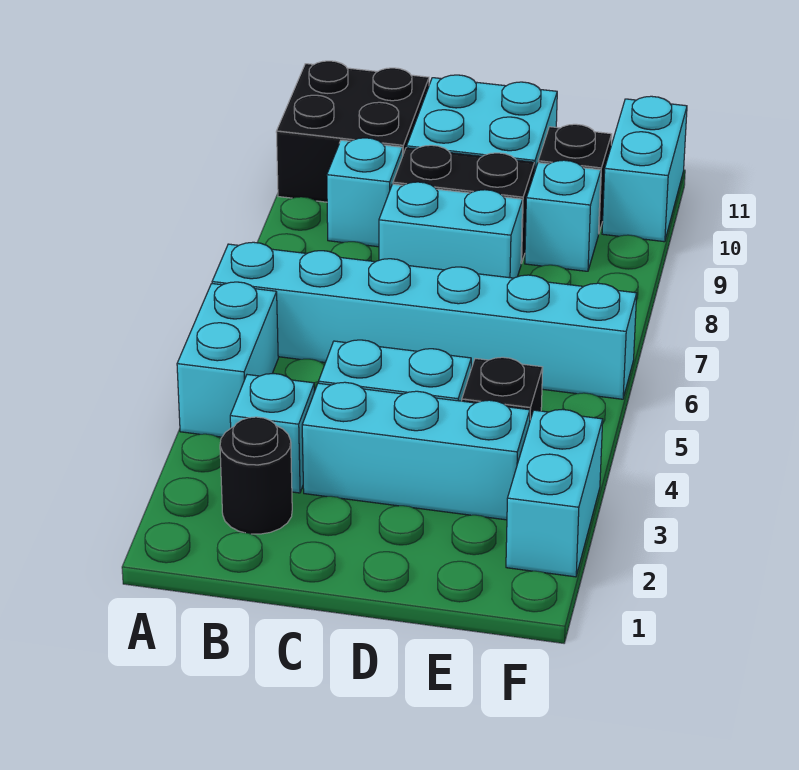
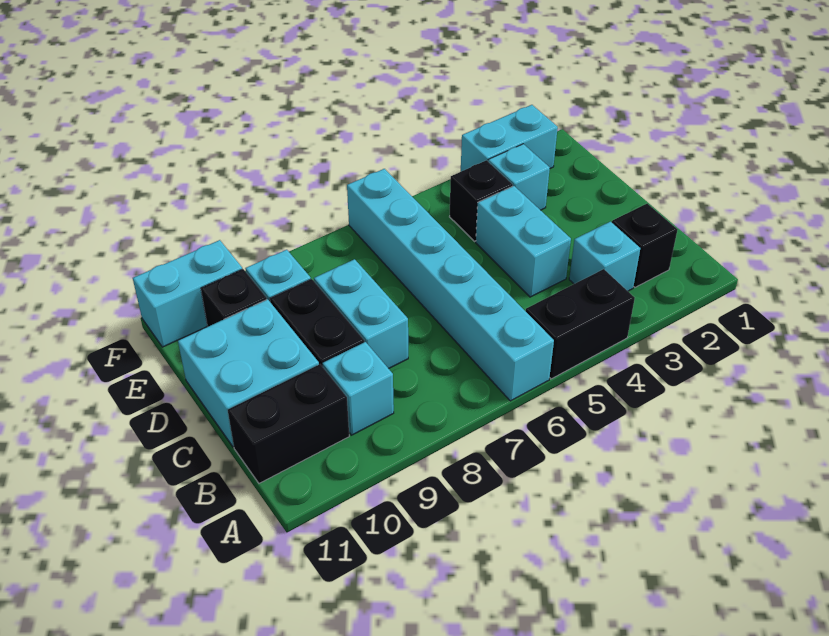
cyan 1x2 brick [177,282,278,437] -> black 1x2 brick [526,269,635,379]
black 2x2 brick [276,61,429,202] -> black 1x2 brick [228,364,349,483]
black 1x1 round brick [220,417,292,534] -> black 1x1 brick [612,203,678,287]
cyan 1x3 brick [302,382,530,520] -> cyan 1x1 brick [488,144,550,210]

